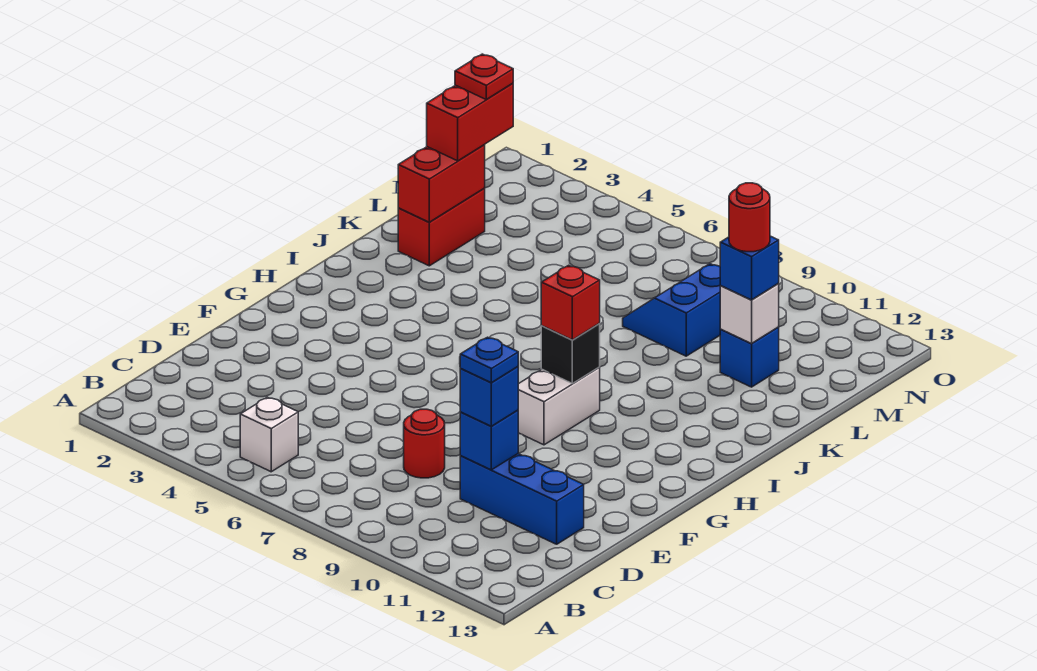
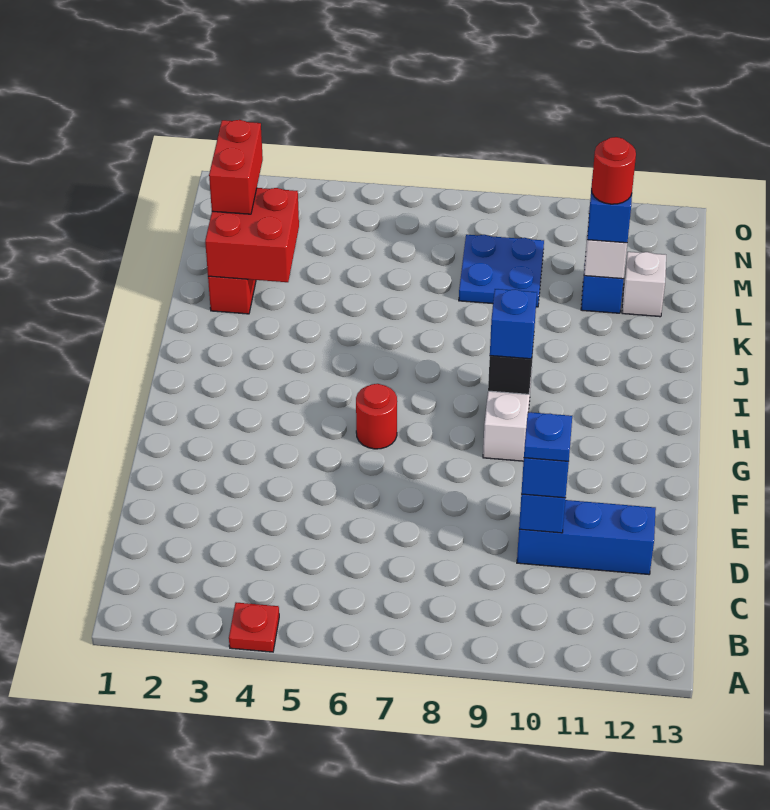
white 1x1 brick [240,397,298,472] -> white 1x1 brick moved to [622,252,666,317]
red 1x1 round brick [404,409,445,478] -> red 1x1 round brick moved to [356,384,397,449]
red 1x1 brick [541,265,600,340] -> blue 1x1 brick [490,289,537,359]
red 1x2 brick [398,145,485,222] -> red 2x2 brick [205,188,299,282]
blue 2x2 slope [623,264,721,356] -> blue 2x2 plate [459,235,544,307]
red 1x1 plate [455,54,513,100] -> red 1x1 plate moved to [229,603,279,652]

